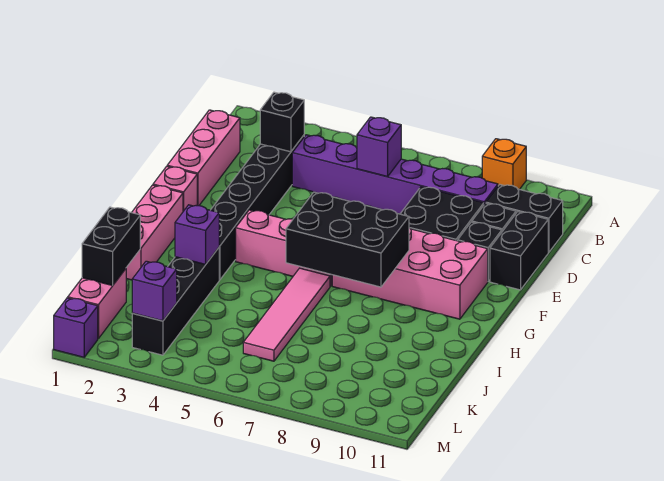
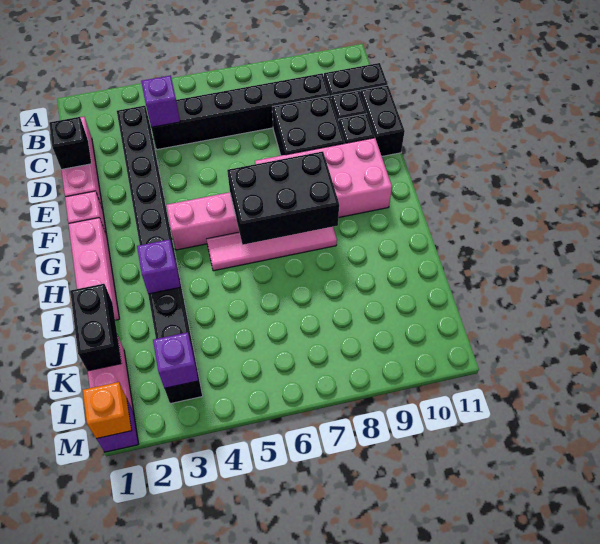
orange 1x1 brick [482,139,526,189] -> orange 1x1 brick moved to [83,382,131,439]
black 1x1 brick [260,92,304,152] -> black 1x1 brick moved to [49,117,92,170]
purple 1x6 brick [292,135,498,214] -> black 1x6 brick [151,73,330,150]
purple 1x1 brick [357,117,401,177] -> purple 1x1 brick moved to [141,75,180,128]
pink 1x4 tile [243,268,330,361] -> pink 1x4 tile turned to [207,227,337,271]

